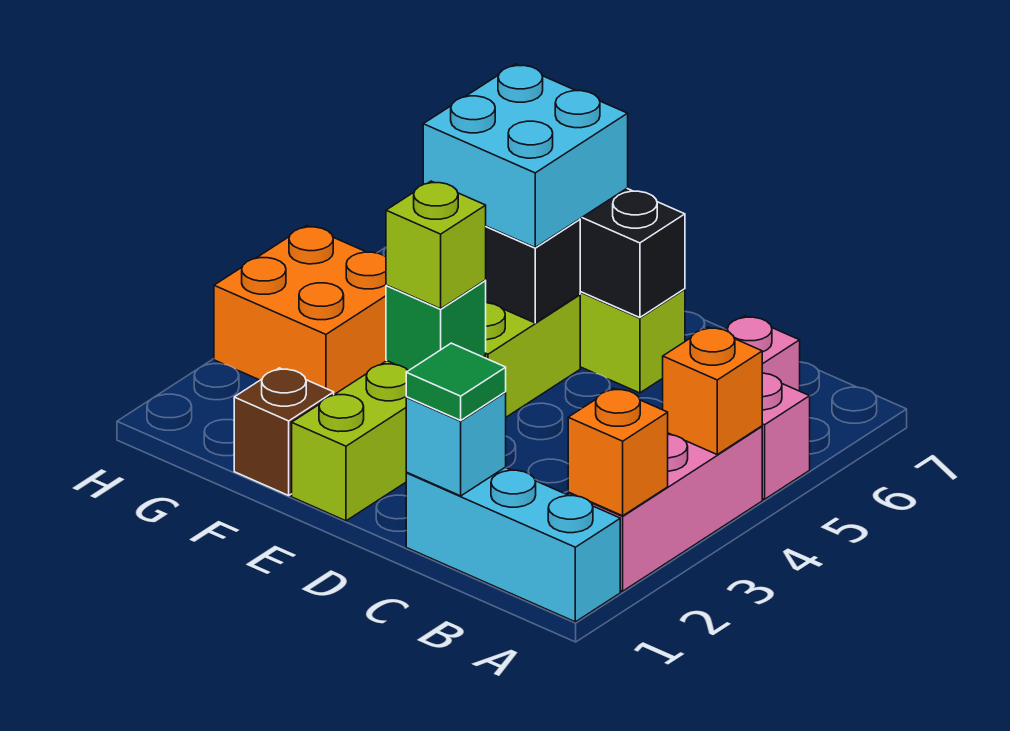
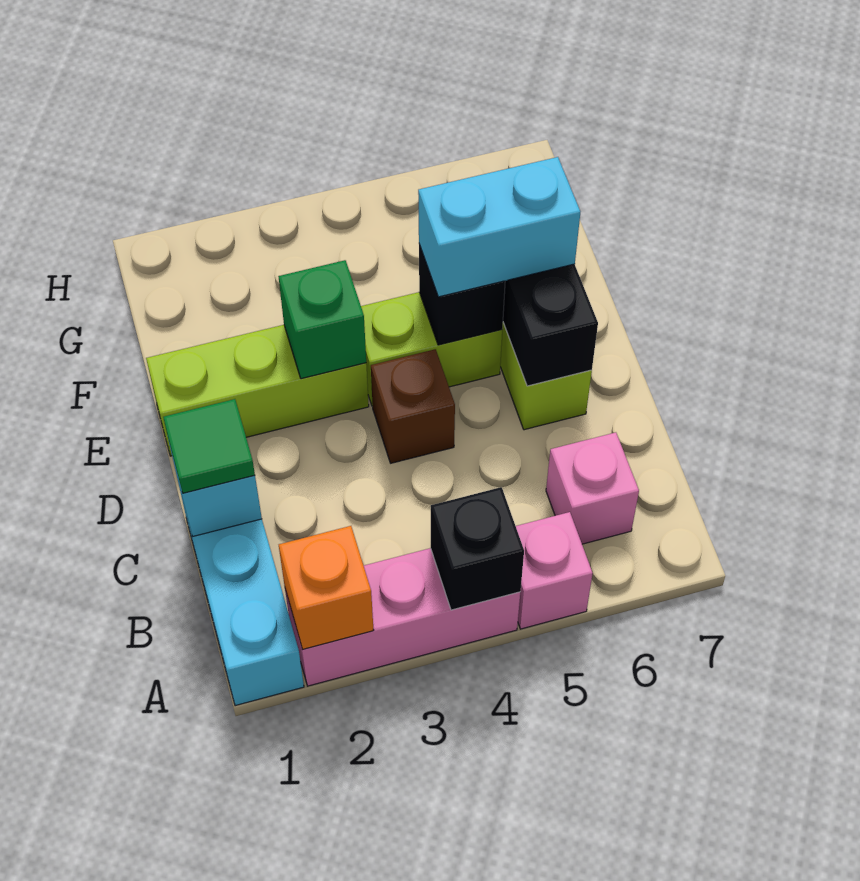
orange 1x1 brick [663,327,762,454] -> black 1x1 brick [431,487,524,610]
lime 1x1 brick [386,181,486,309] -> none
cyan 2x2 brick [423,64,628,247] -> cyan 1x2 brick [418,157,580,297]
brown 1x1 brick [234,368,334,495] -> brown 1x1 brick moved to [371,349,455,463]
orange 2x2 brick [214,226,386,394] -> none

